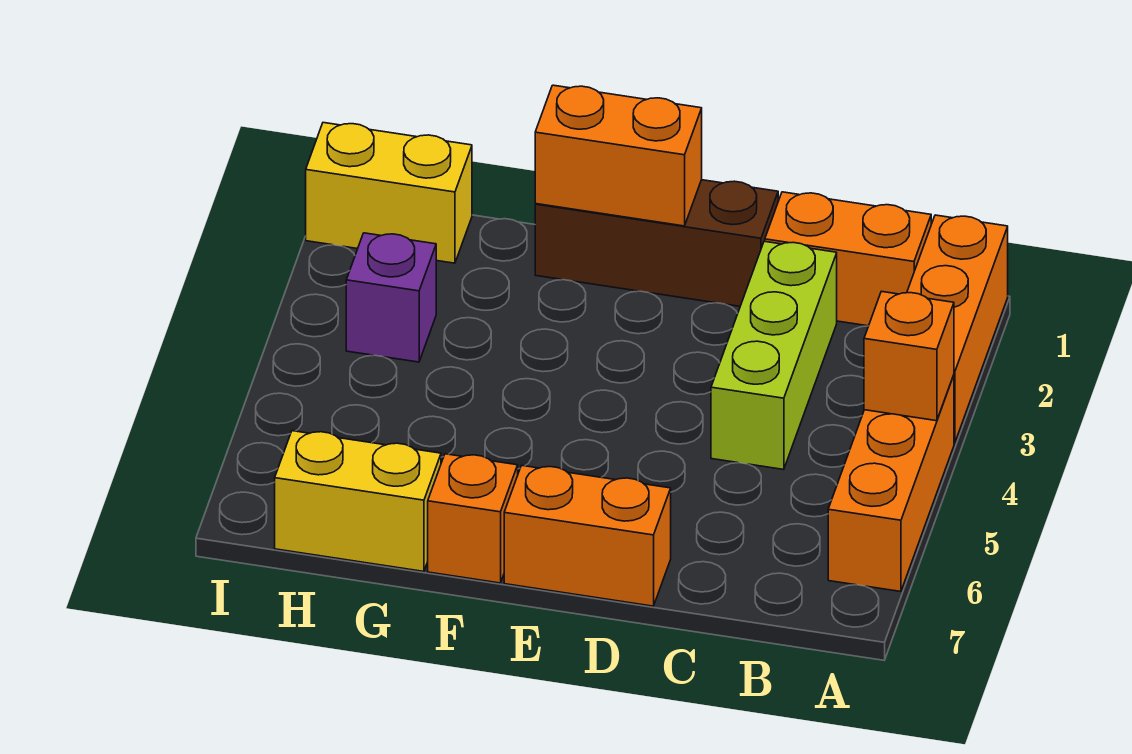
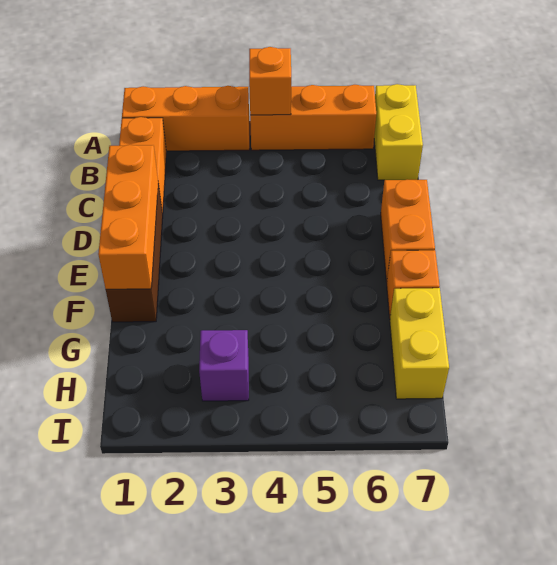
lime 1x3 brick [711,241,837,470] -> none
orange 1x2 brick [535,85,702,226] -> orange 1x3 brick [98,145,158,289]
yellow 1x2 brick [306,123,472,263] -> yellow 1x2 brick moved to [374,84,423,180]

